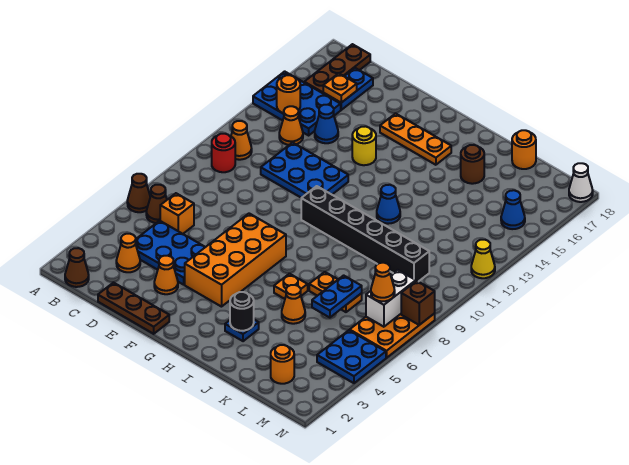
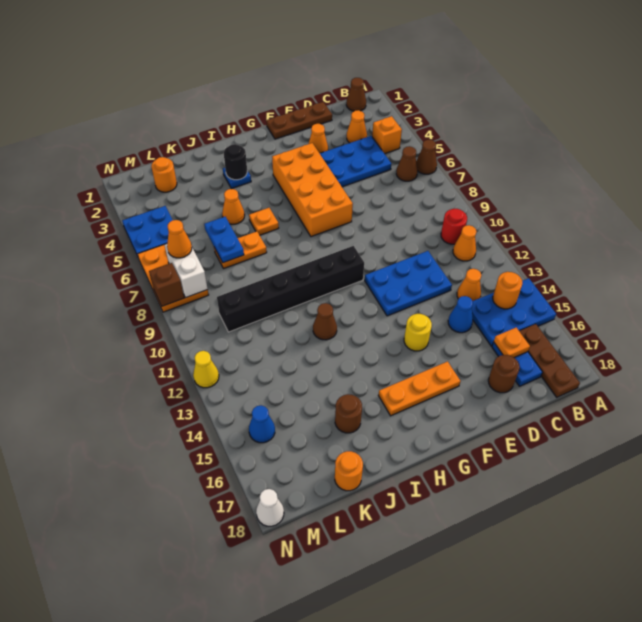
orange 1x1 brick [160,193,194,234] -> orange 1x1 brick moved to [372,116,402,154]
none -> brown 1x1 round brick [488,355,520,393]
blue 1x1 cone [377,185,400,224] -> brown 1x1 cone [313,303,337,340]

